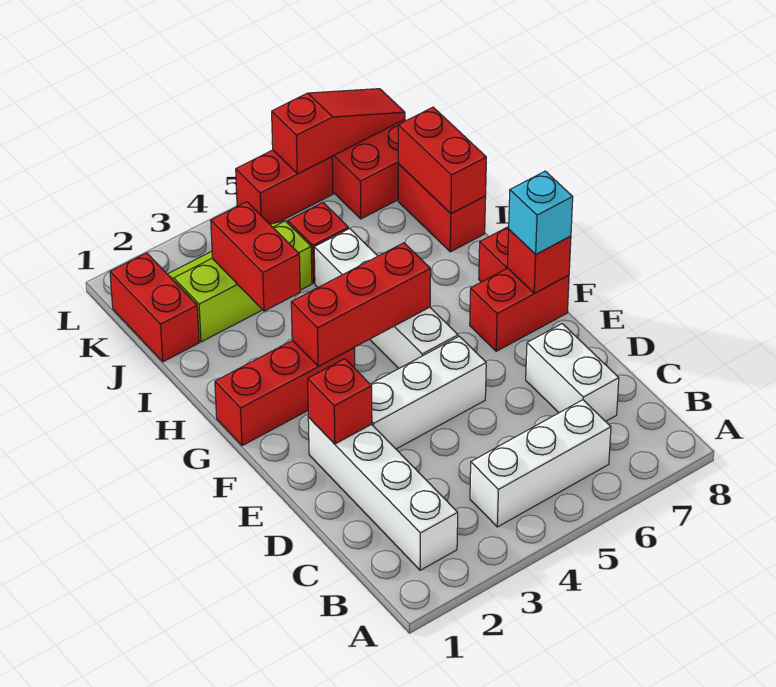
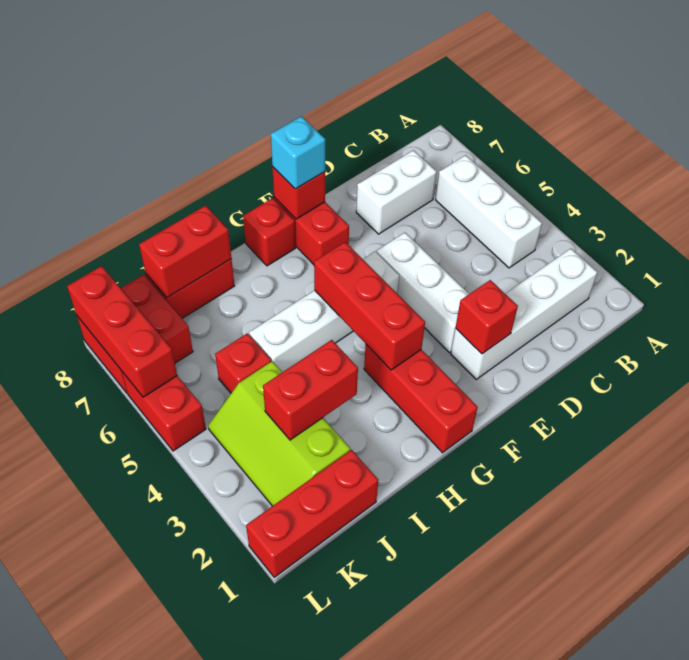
red 1x2 brick [110,253,199,362] -> red 1x3 brick [246,450,378,577]
red 1x3 slope [272,89,405,174] -> red 1x3 brick [67,266,177,397]

